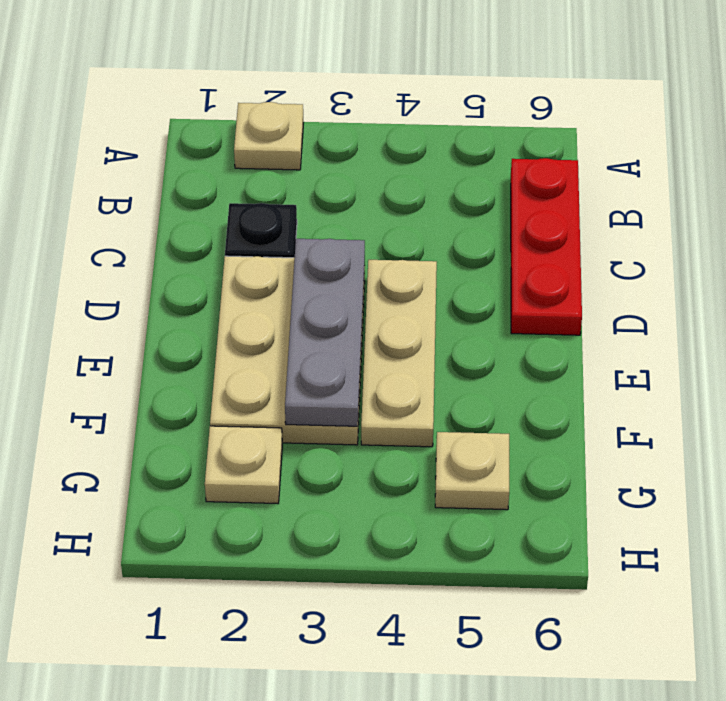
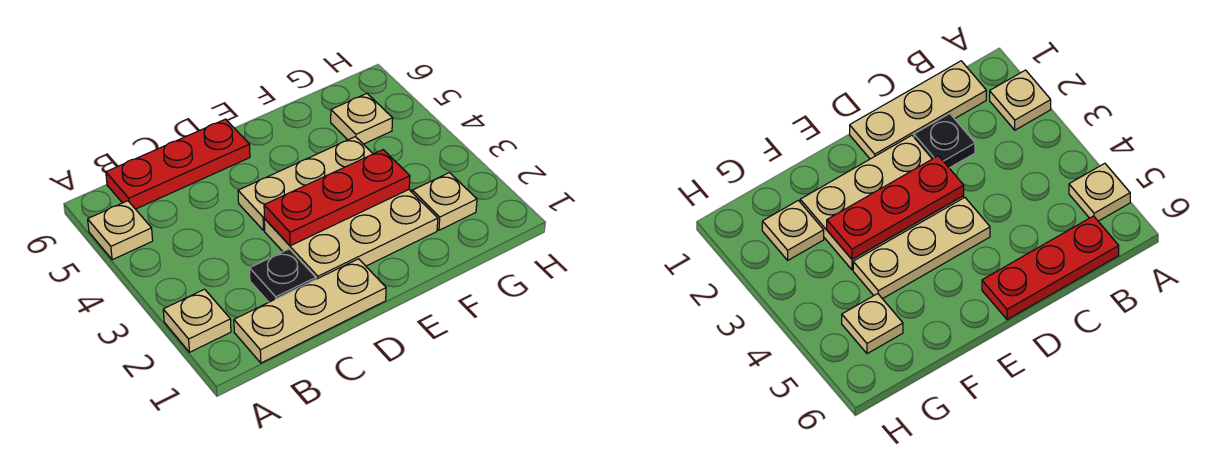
none -> tan 1x1 plate [88,201,153,260]
none -> tan 1x3 plate [234,259,386,363]
grey 1x3 plate [285,239,365,426] -> red 1x3 plate [264,150,410,246]

